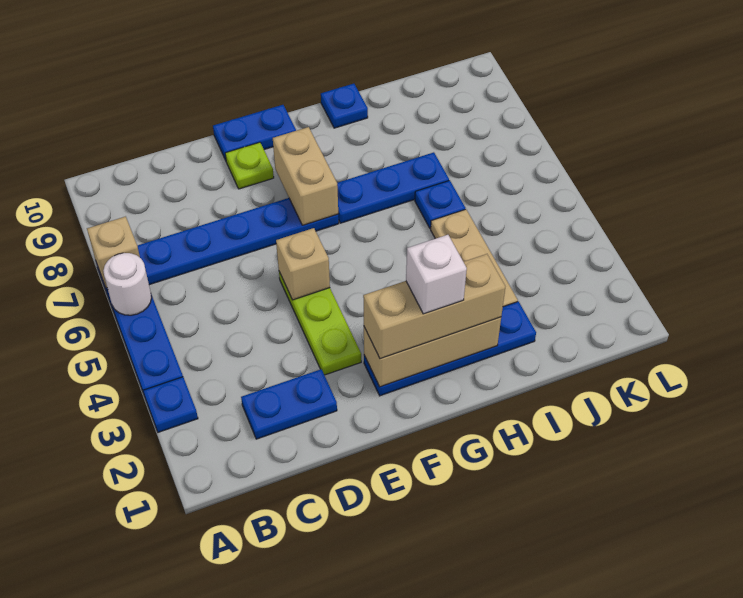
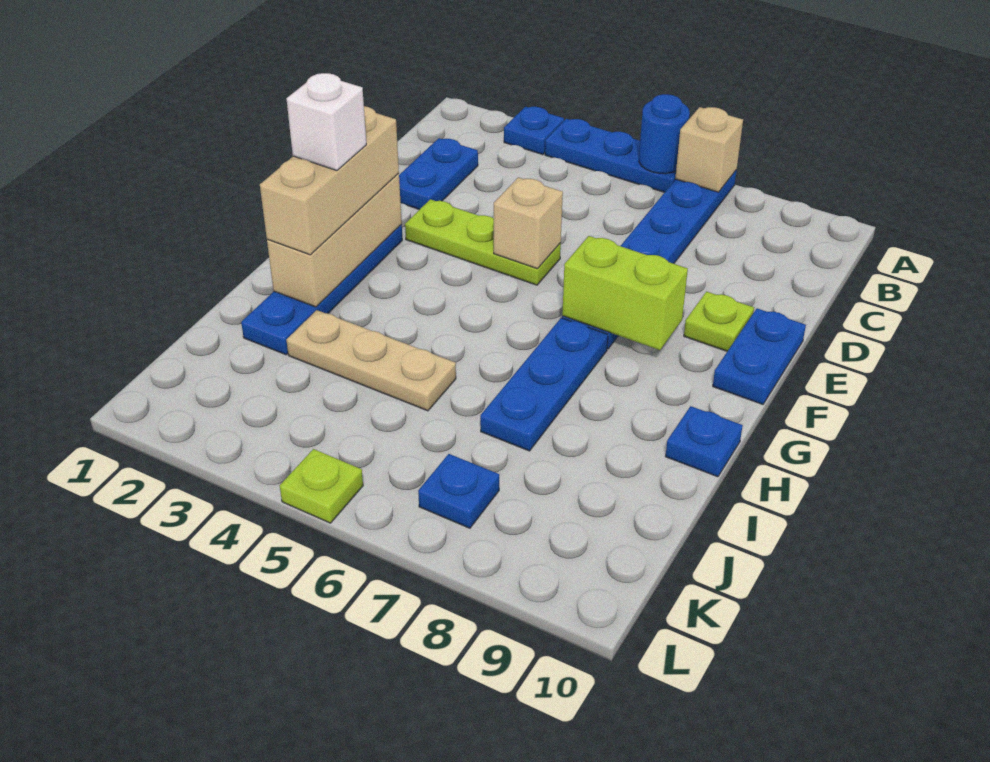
white 1x1 round brick [103,253,152,315] -> blue 1x1 round brick [639,94,690,174]
tan 1x2 brick [273,127,338,225] -> lime 1x2 brick [562,236,688,350]
blue 1x1 plate [415,180,465,229] -> blue 1x1 plate moved to [418,454,499,528]
none -> lime 1x1 plate [280,449,363,523]

